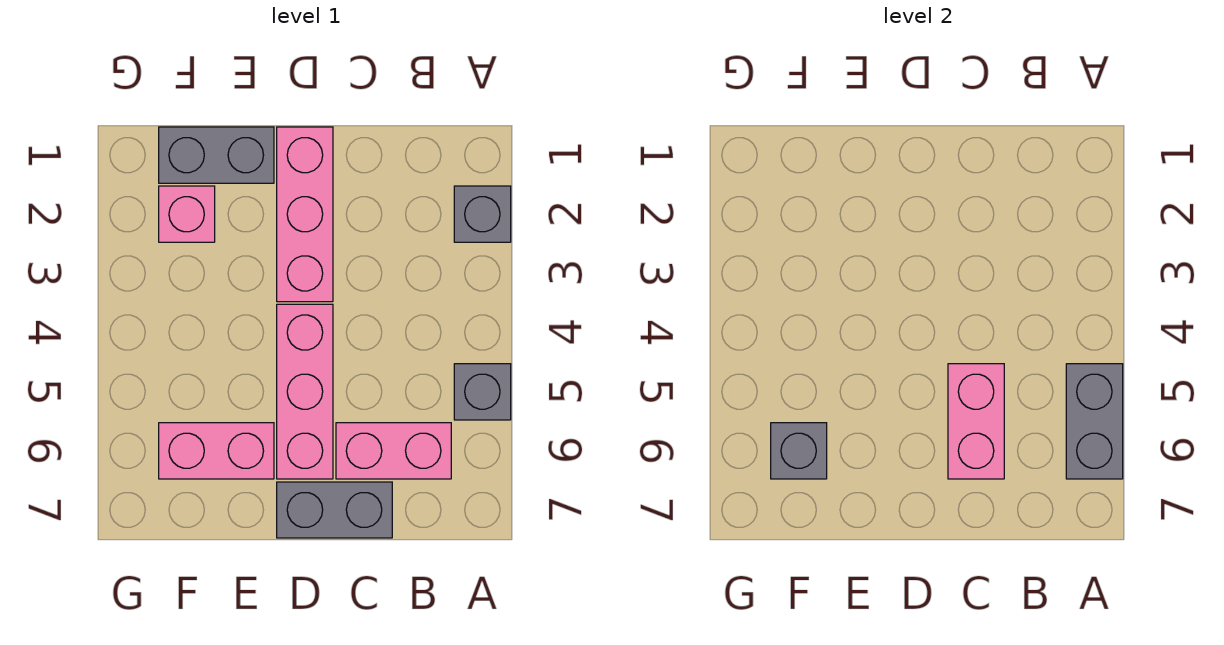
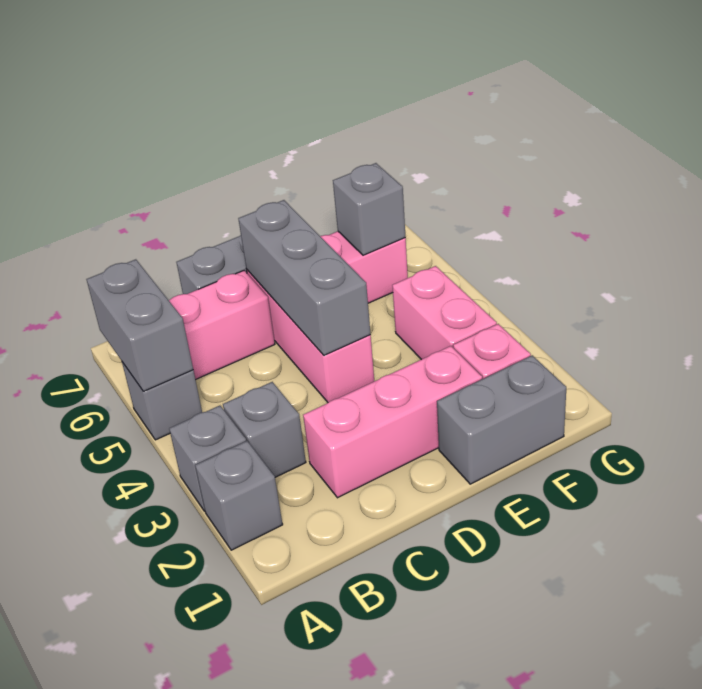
none -> grey 1x1 brick [169,406,246,511]
none -> grey 1x1 brick [223,382,306,477]
pink 1x2 brick [948,364,1004,479] -> pink 1x2 brick moved to [392,266,497,360]
pink 1x3 brick [277,127,333,302] -> pink 1x3 brick turned to [303,346,482,498]
none -> grey 1x3 brick [238,200,371,355]

